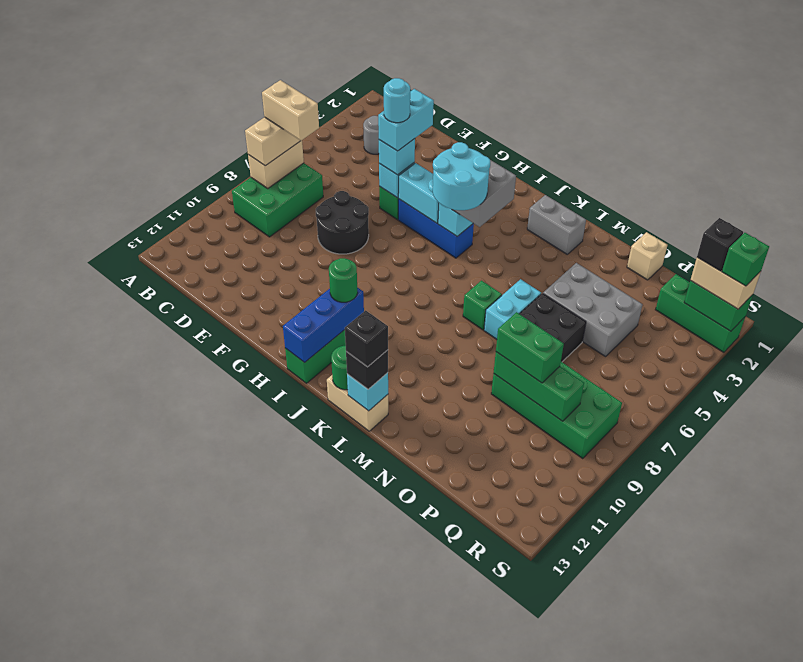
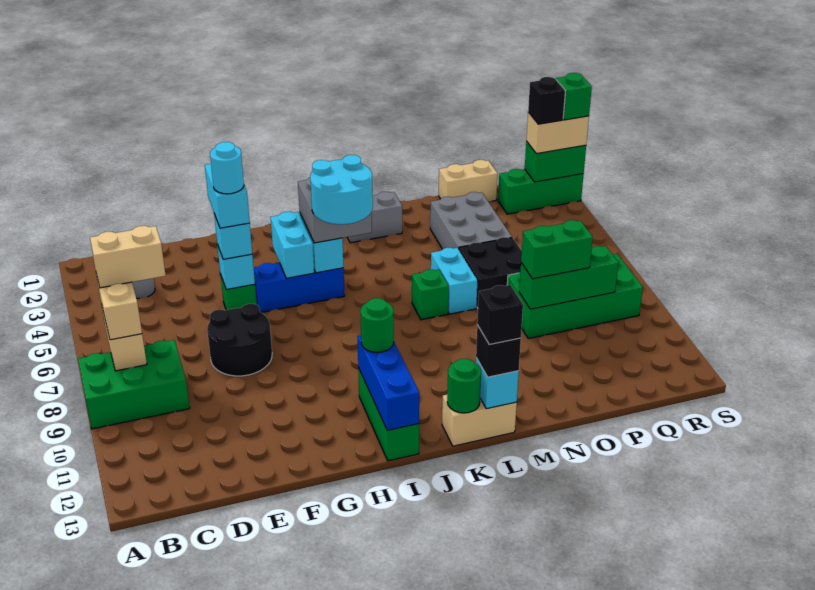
green 2x3 brick [232,163,323,237] -> green 2x3 brick turned to [78,340,190,429]
cyan 1x2 brick [398,163,439,223] -> cyan 1x2 brick turned to [271,212,314,278]
grey 2x3 brick [543,263,643,357] -> grey 2x3 brick turned to [430,192,512,249]
tan 1x1 brick [627,232,667,280] -> tan 1x2 brick [439,160,498,201]

